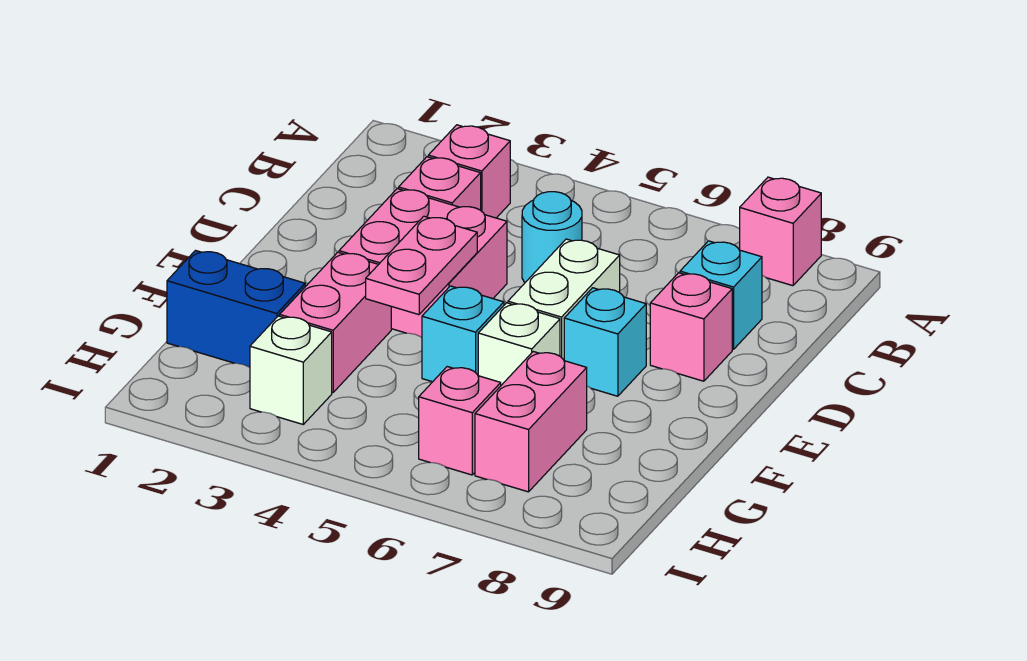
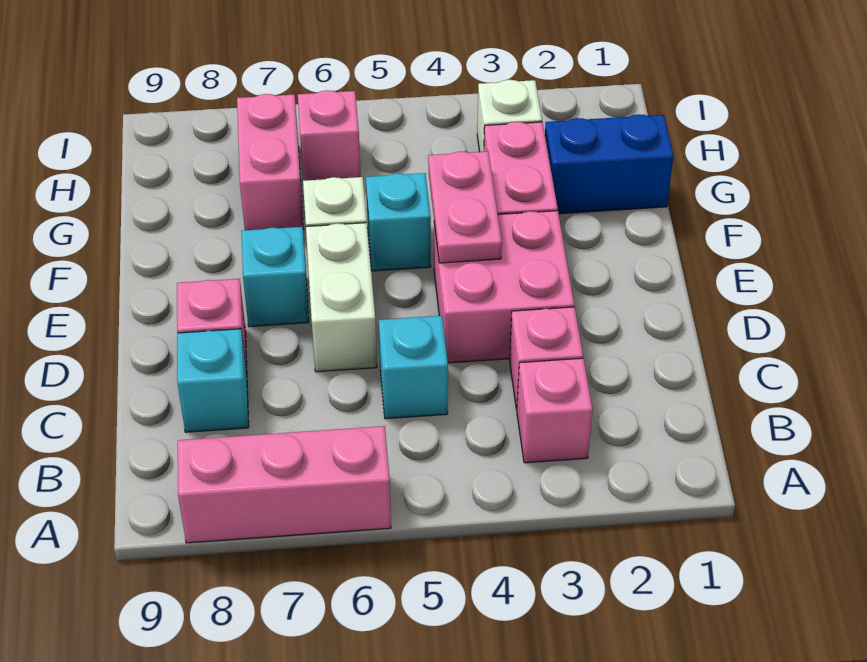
pink 1x1 brick [740,177,821,286] -> pink 1x3 brick [178,426,391,543]
cyan 1x1 round brick [522,192,582,283] -> cyan 1x1 brick [379,316,448,419]

